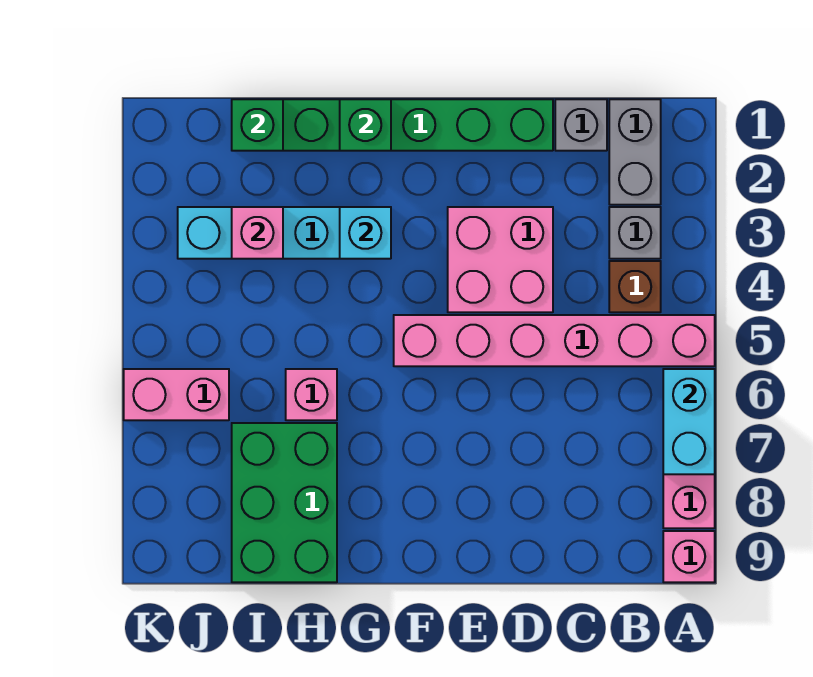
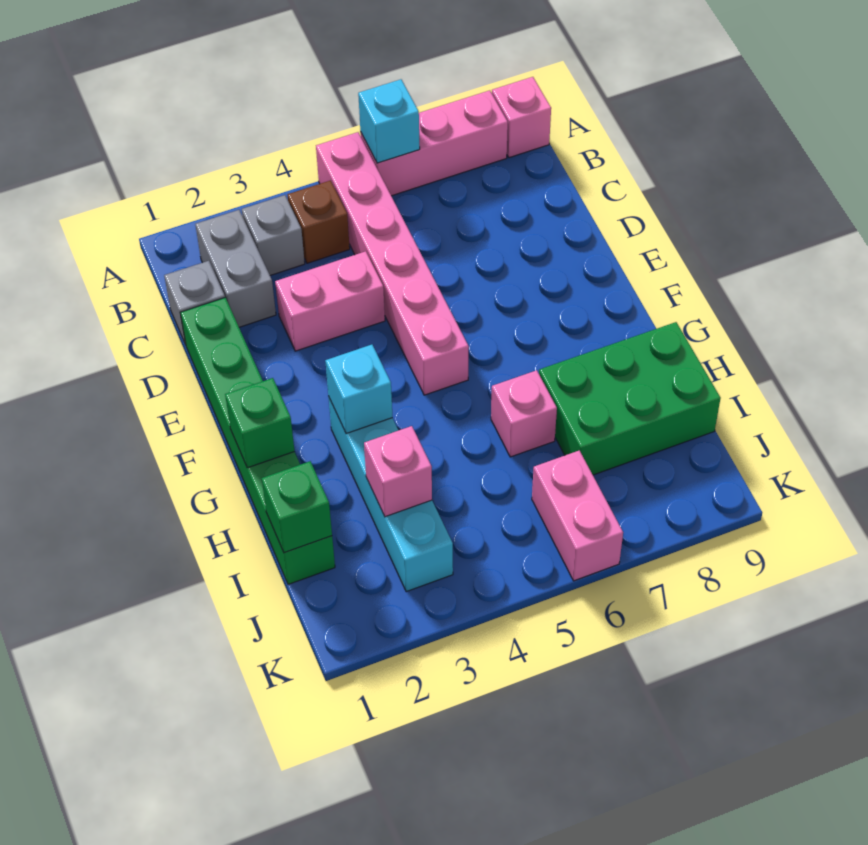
cyan 1x2 brick [663,369,715,474] -> cyan 1x1 brick [358,79,420,163]
grey 1x2 brick [609,99,661,205] -> grey 1x2 brick turned to [195,210,276,327]
pink 2x2 brick [448,207,553,312] -> pink 1x2 brick [275,251,385,351]

